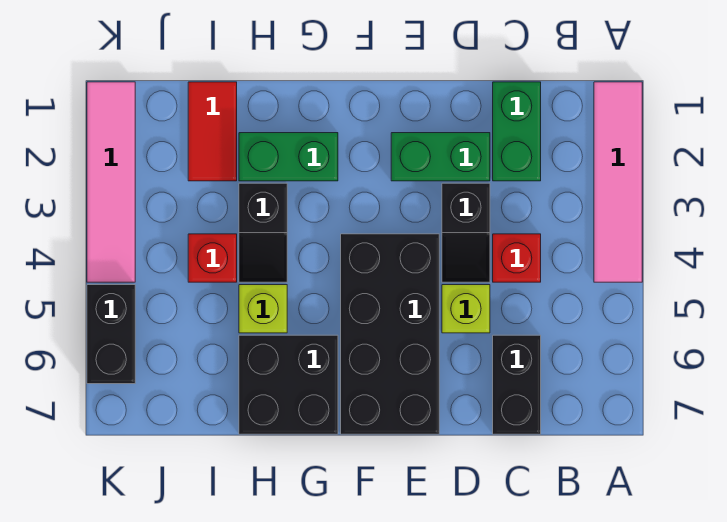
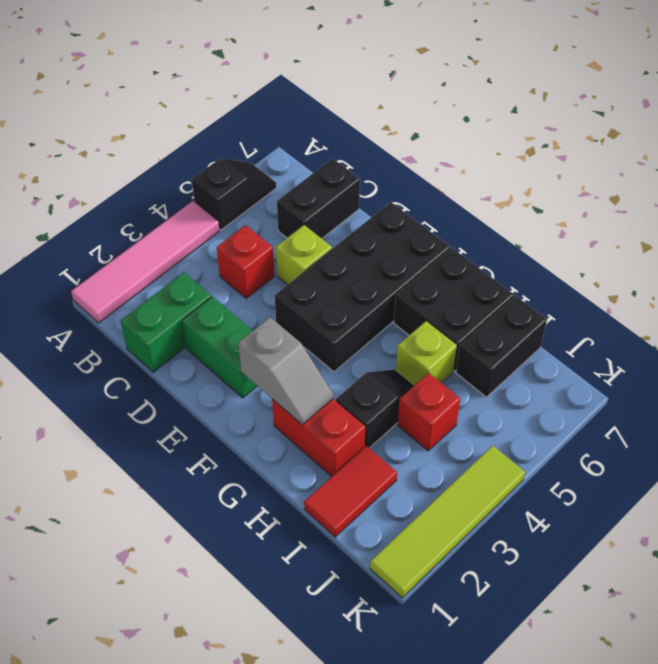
black 1x2 slope [442,183,490,282] -> black 1x2 slope moved to [192,158,277,230]
none -> grey 1x2 slope [238,317,333,425]
green 1x2 brick [239,133,338,181] -> red 1x2 brick [272,399,365,477]
pink 1x4 tile [87,82,135,282] -> lime 1x4 tile [370,445,525,598]
black 1x2 brick [87,285,135,384] -> black 1x2 brick moved to [456,296,547,397]

